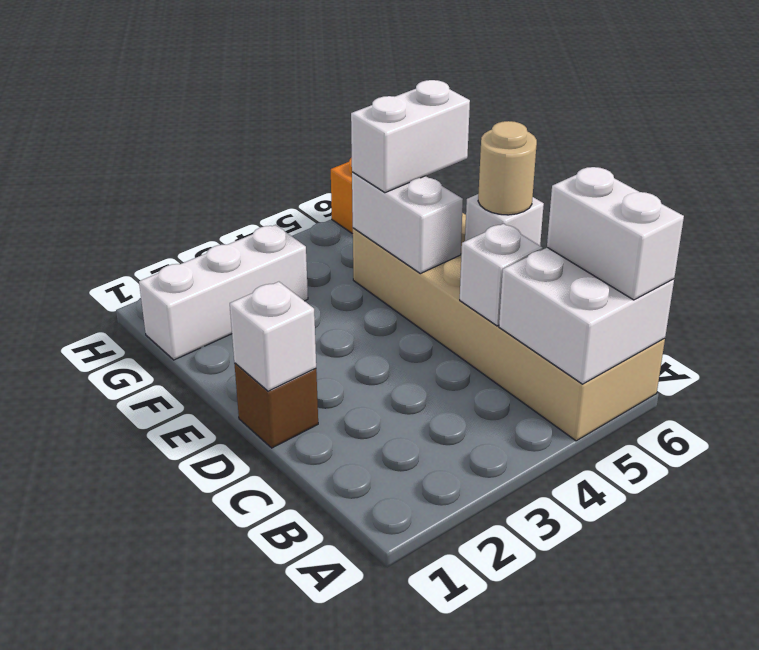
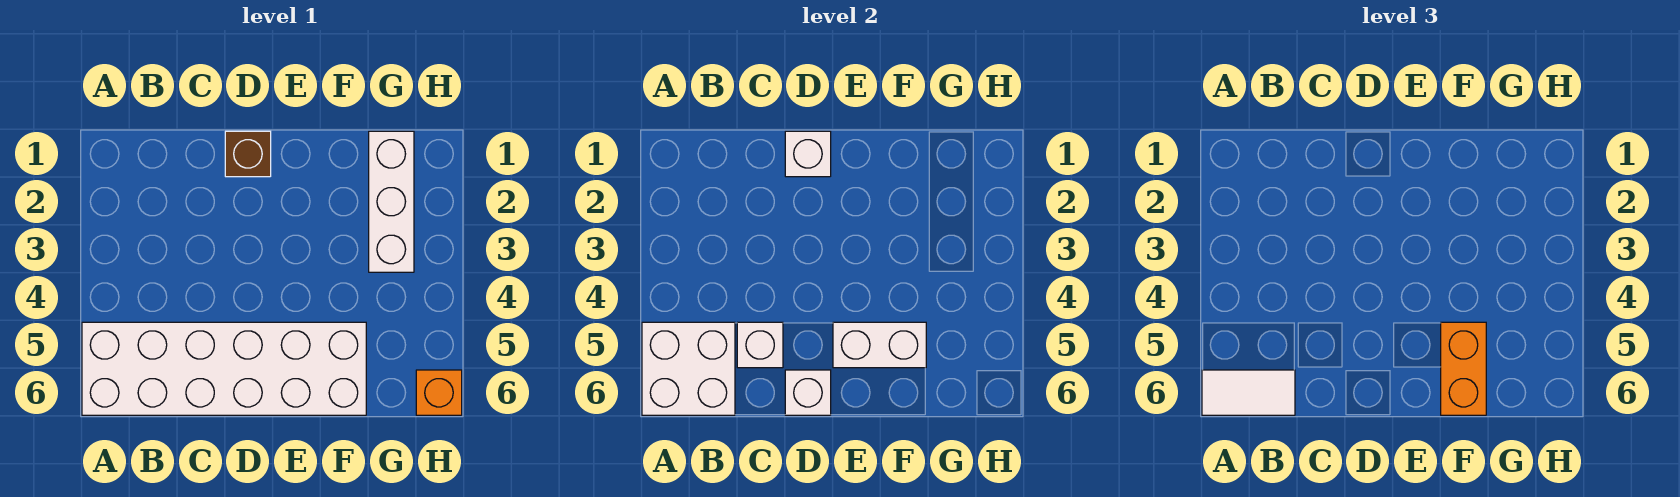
tan 2x6 brick [353,213,665,441] -> white 2x6 brick [82,322,366,415]
white 1x2 brick [547,167,684,300] -> white 1x2 tile [1202,370,1295,415]
tan 1x1 round brick [478,121,537,215] -> none
white 1x2 brick [351,80,470,193] -> orange 1x2 brick [1441,322,1486,415]

